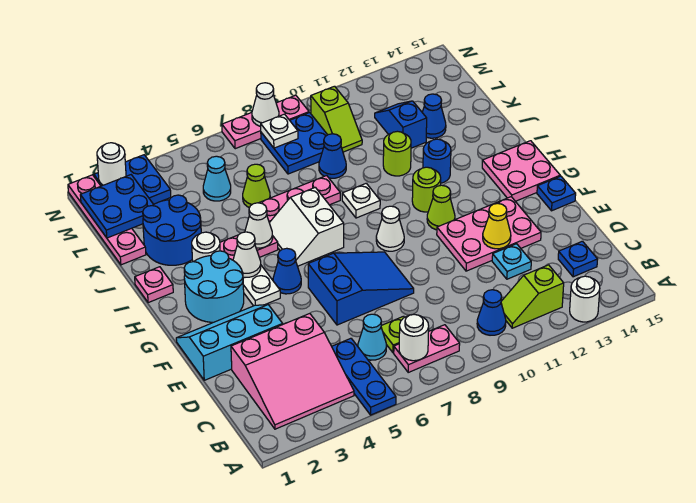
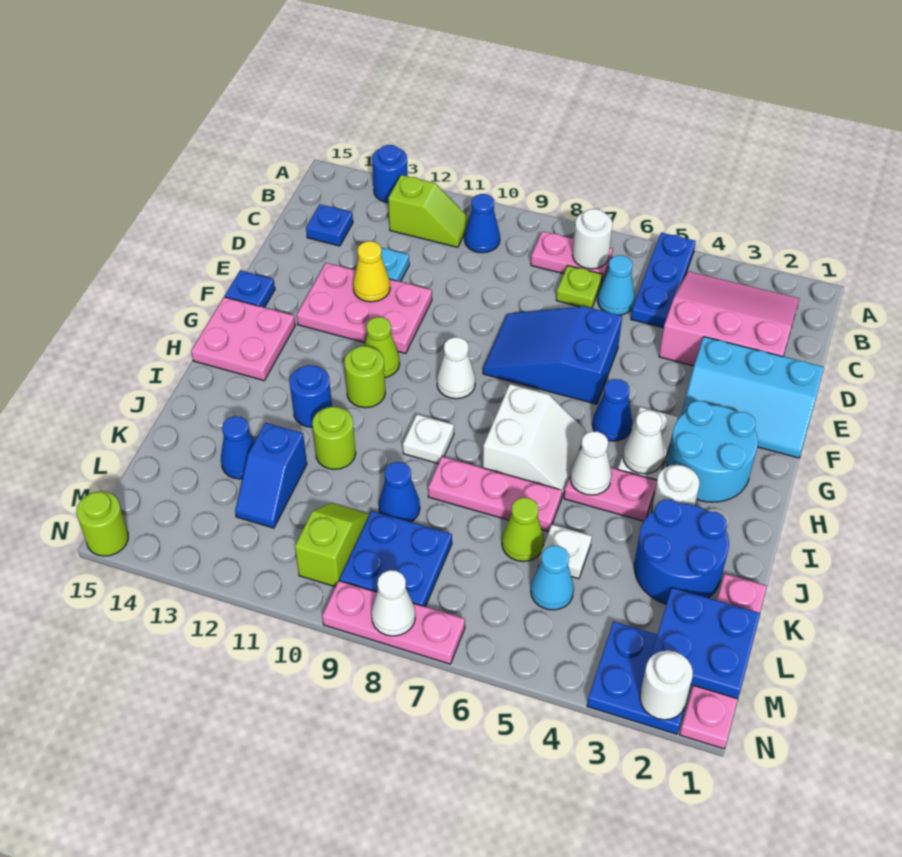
white 1x1 round brick [570,276,600,322] -> blue 1x1 round brick [372,145,408,202]
pink 1x1 plate [135,267,173,303] -> none
white 1x1 plate [261,114,298,148] -> white 1x1 plate moved to [539,525,592,579]
none -> lime 1x1 round brick [76,491,128,556]

